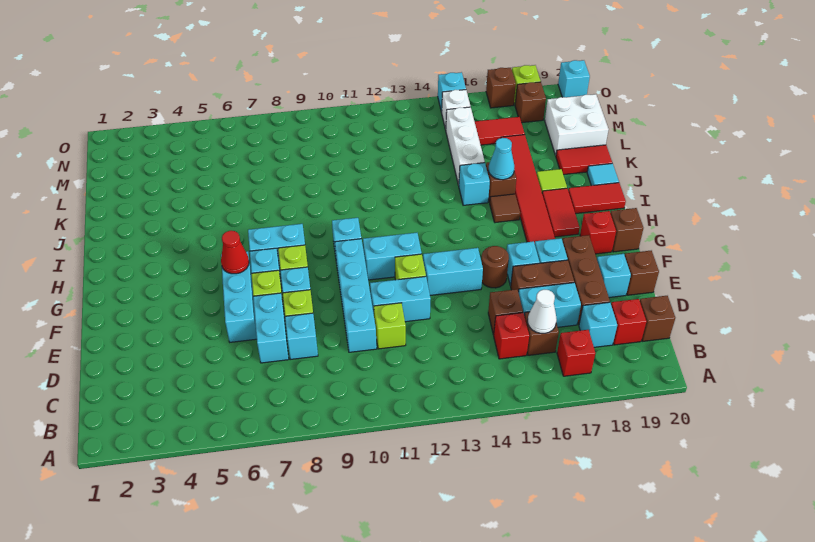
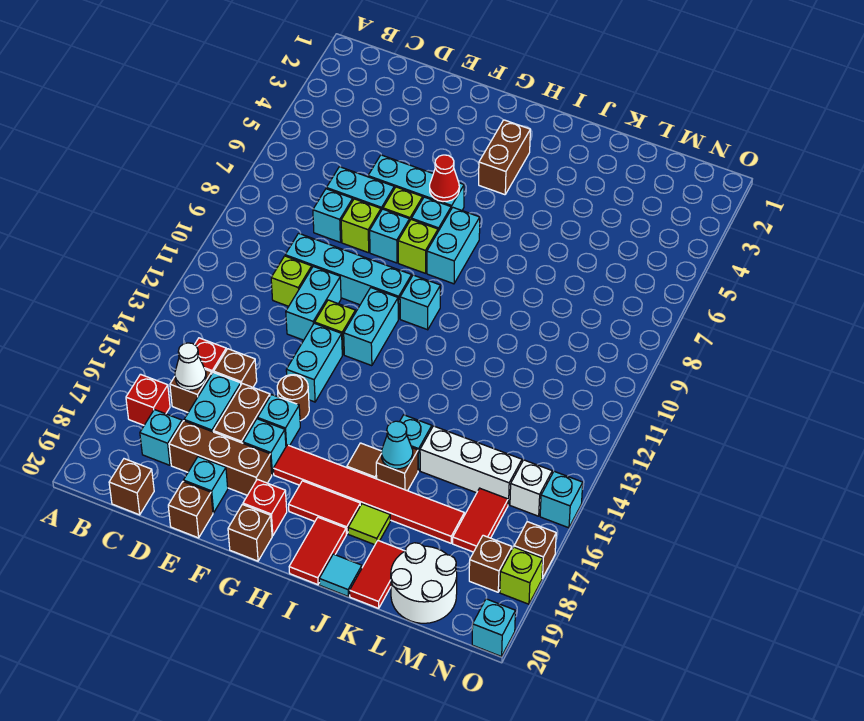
red 1x1 brick [611,299,646,345] -> none
none -> brown 1x2 brick [479,120,530,195]
white 2x2 brick [545,94,609,156] -> white 2x2 round brick [391,543,457,623]

